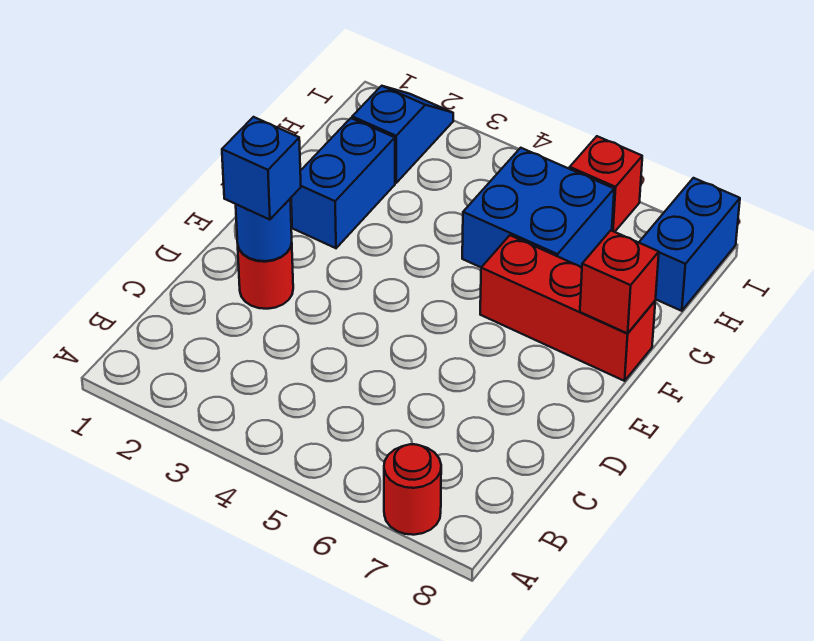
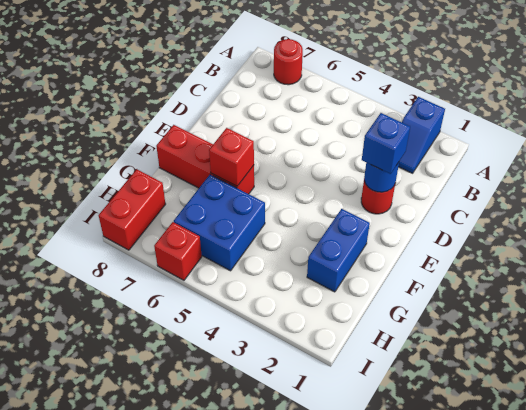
red 1x1 brick [580,231,659,333] -> red 1x1 brick moved to [209,128,254,186]
blue 1x2 slope [352,86,453,183] -> blue 1x2 slope moved to [398,97,445,173]
blue 1x2 brick [639,178,740,311] -> red 1x2 brick [99,169,165,250]

